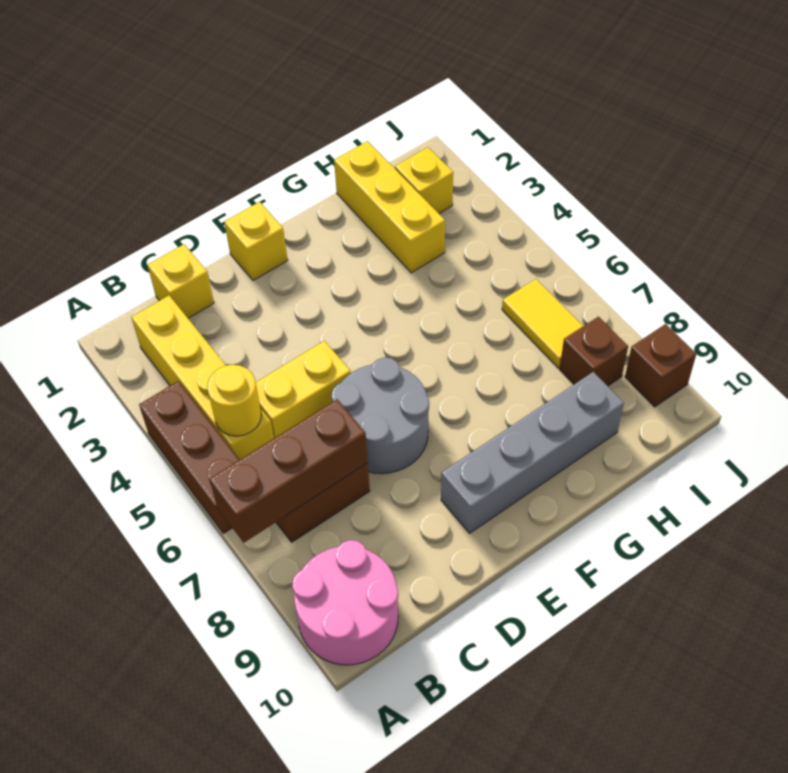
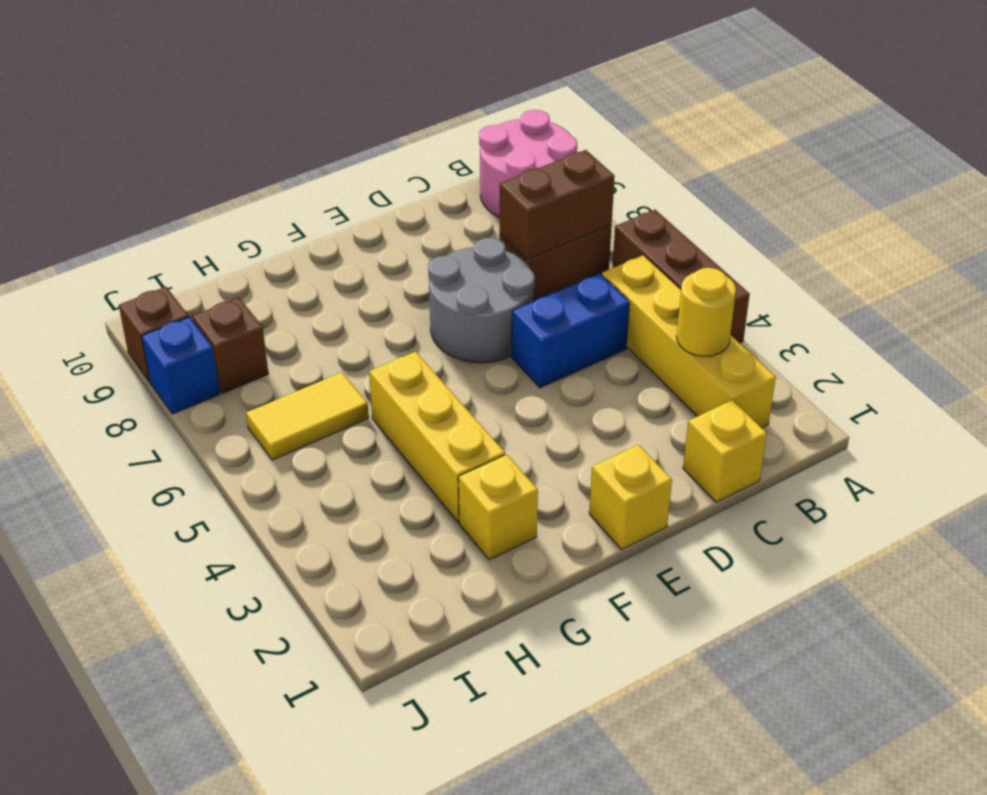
brown 1x3 brick [210,399,368,543] -> brown 1x2 brick [500,150,615,260]
yellow 1x1 round brick [207,365,261,436] -> yellow 1x1 round brick moved to [677,268,736,356]
yellow 1x2 brick [256,341,351,438] -> blue 1x2 brick [512,274,630,388]
grey 1x4 brick [441,372,624,533] -> none
yellow 1x3 brick [334,141,445,273] -> yellow 1x3 brick moved to [369,352,505,522]
yellow 1x1 brick [395,147,453,213] -> yellow 1x1 brick moved to [458,454,538,560]
yellow 1x2 tile [502,279,583,368] -> yellow 1x2 tile turned to [246,372,369,460]
none -> blue 1x1 brick [141,317,220,414]

